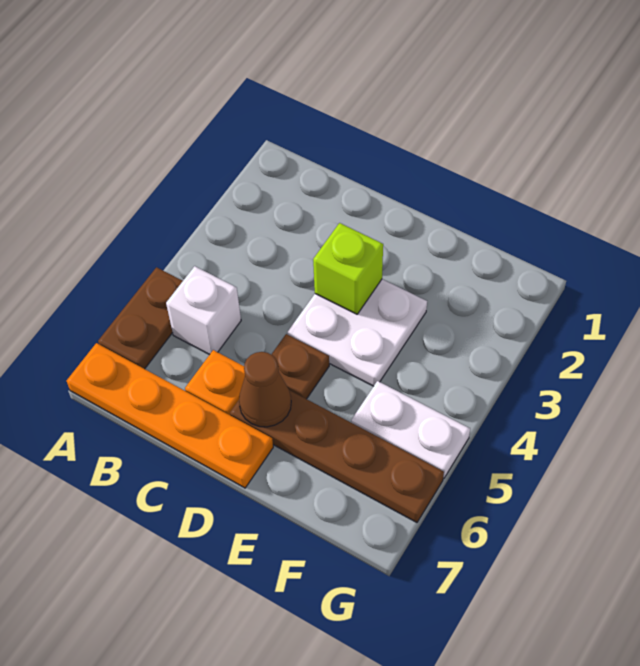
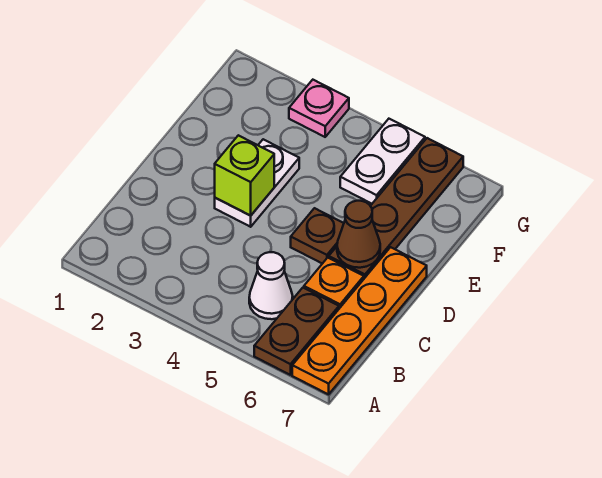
brown 1x2 plate [98,267,183,369] -> brown 1x2 plate turned to [254,288,339,375]
white 1x1 brick [166,266,241,355] -> white 1x1 cone [249,252,293,319]
white 2x2 plate [287,279,427,386] -> white 1x2 plate [215,139,299,227]
none -> pink 1x1 plate [289,80,349,137]

